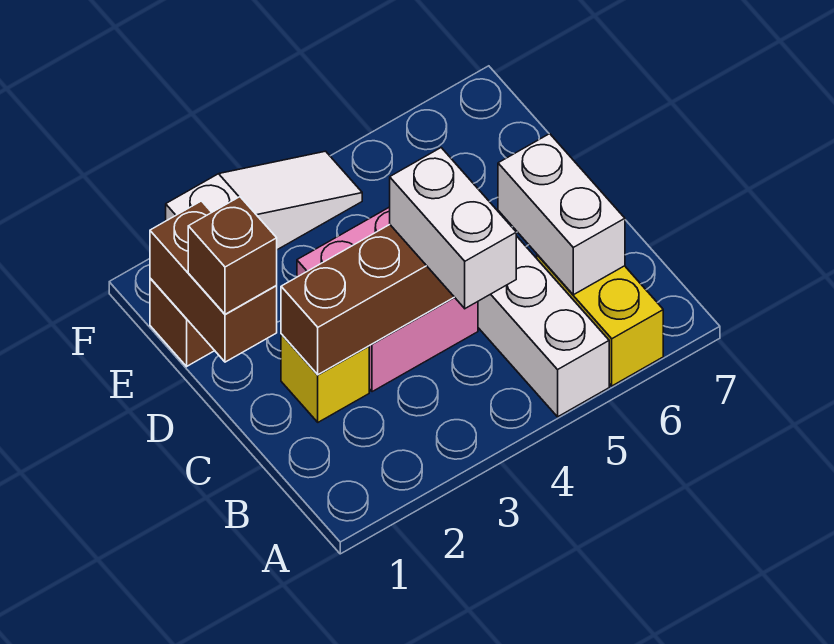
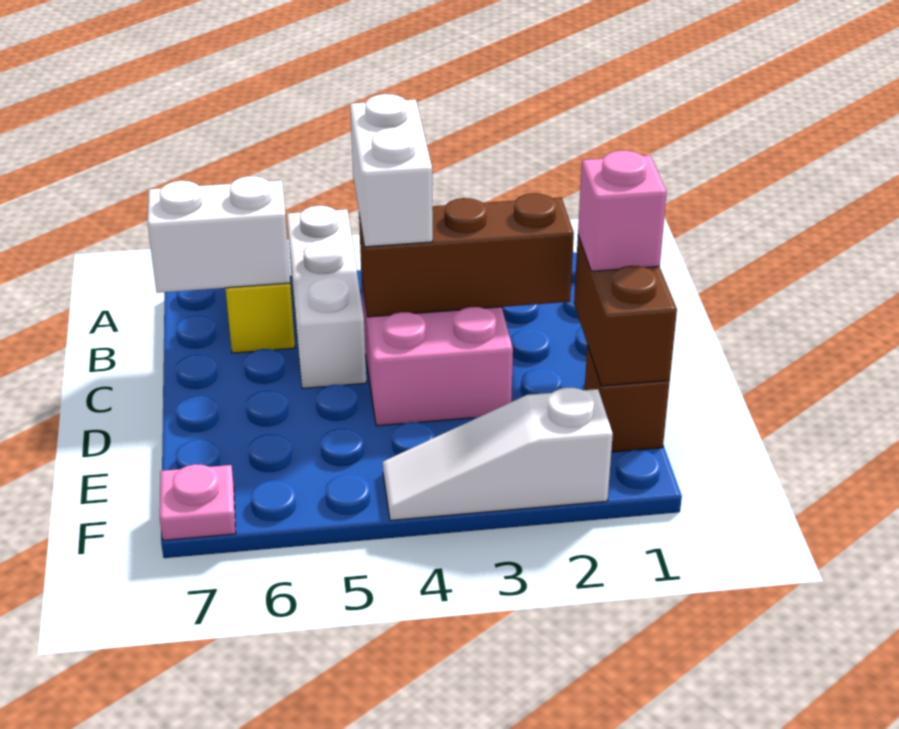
white 1x2 brick [498,134,625,295] -> white 1x2 brick turned to [148,176,290,293]
yellow 1x1 brick [281,334,369,422] -> none
brown 1x1 brick [188,197,277,314] -> pink 1x1 brick [578,151,667,271]
none -> pink 1x1 plate [160,464,236,540]

